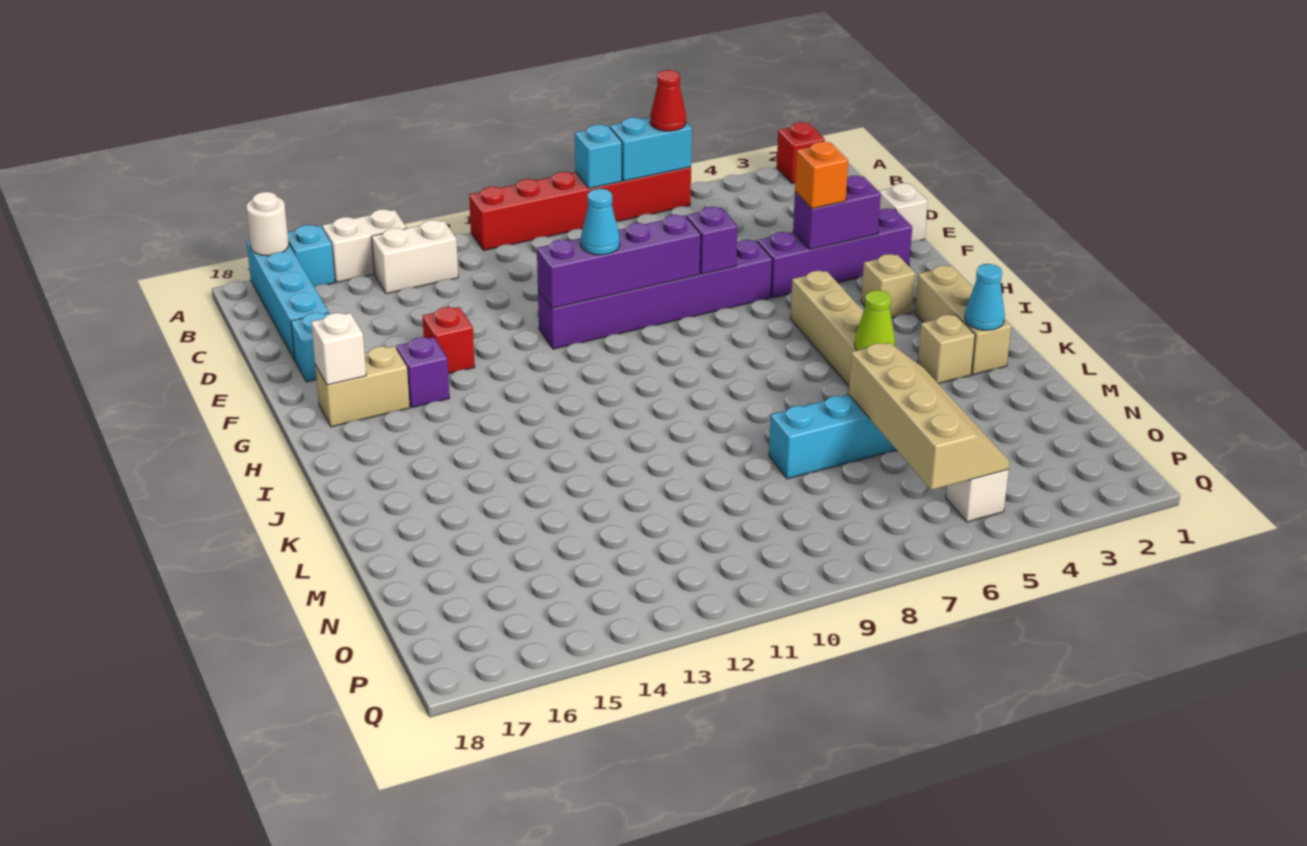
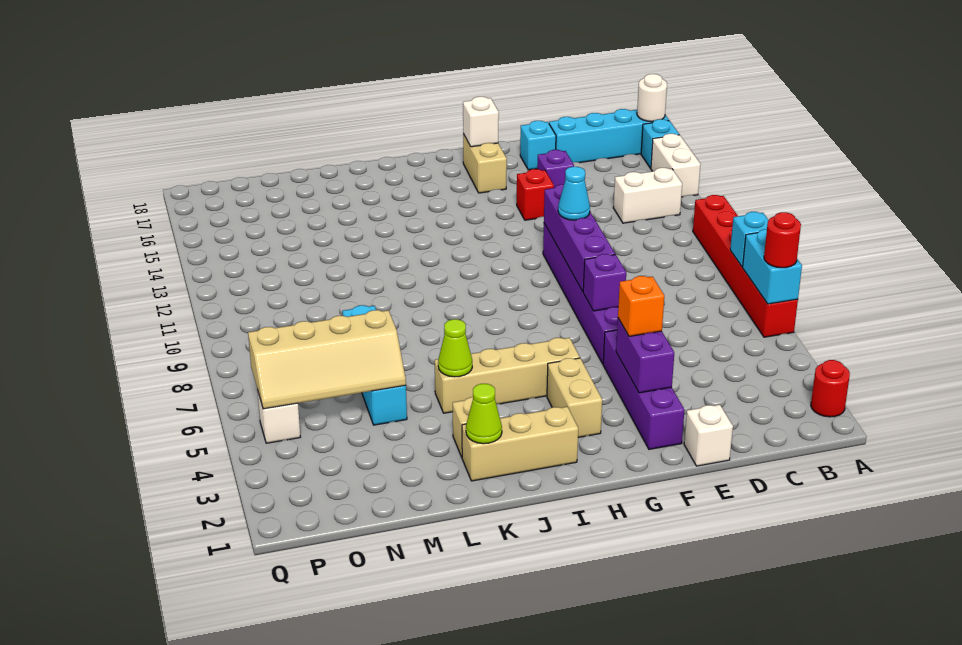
red 1x1 brick [777,122,825,183] -> red 1x1 round brick [811,360,850,417]
red 1x1 cone [650,70,686,131] -> red 1x1 round brick [764,212,801,268]
white 1x2 brick [372,220,458,294] -> white 1x2 brick turned to [613,168,682,223]
purple 1x1 brick [396,337,449,407] -> purple 1x1 brick moved to [537,150,574,188]
tan 1x1 brick [861,254,915,318] -> tan 1x2 brick [547,358,602,437]
cyan 1x1 cone [965,264,1005,330] -> lime 1x1 cone [466,384,502,444]

